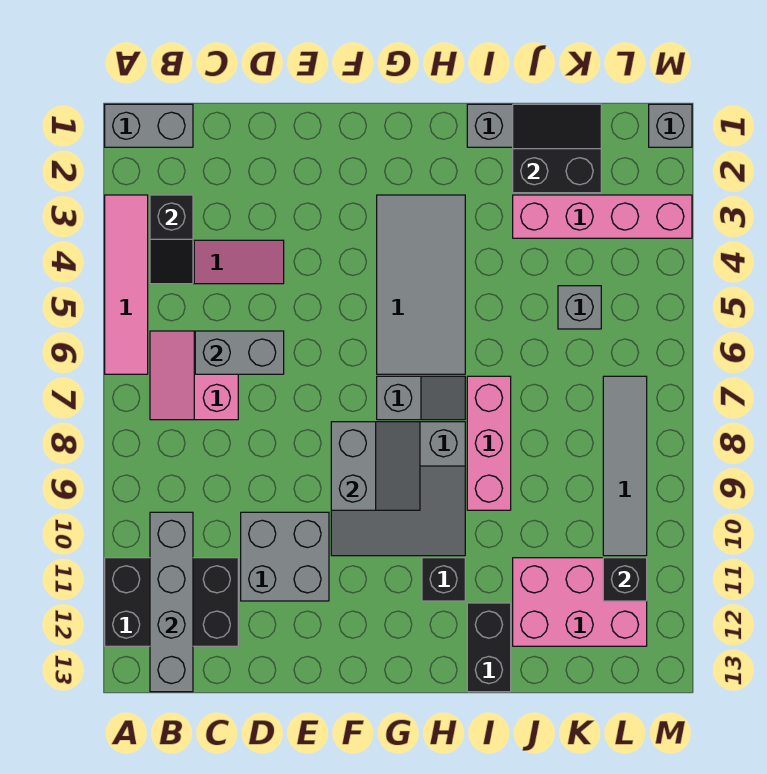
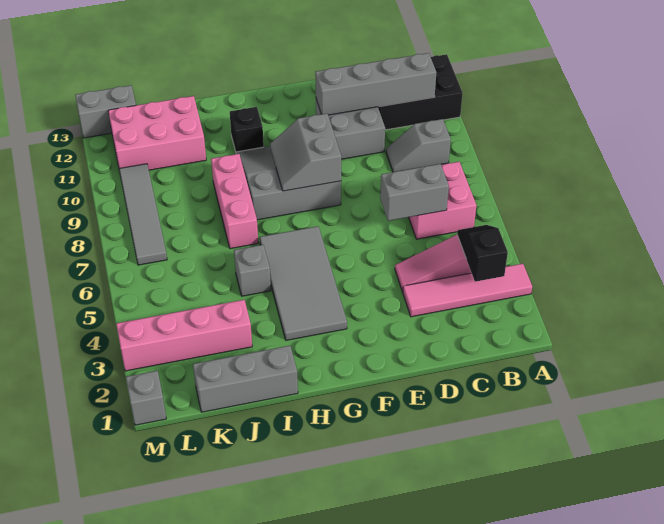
grey 1x2 brick [105,104,193,147] -> grey 1x2 brick moved to [75,85,136,138]
pink 1x4 tile [105,195,148,374] -> pink 1x4 tile turned to [403,264,532,317]
pink 2x2 slope [150,331,238,420] -> pink 2x2 brick [409,162,476,239]
grey 1x4 brick [150,512,193,692] -> grey 1x4 brick turned to [315,53,436,115]
grey 1x2 slope [377,376,465,420] -> grey 1x2 slope moved to [386,119,451,172]
black 1x2 brick [467,603,511,692] -> none
black 2x2 slope [513,104,601,193] -> none
grey 1x1 brick [558,286,601,329] -> grey 1x1 brick moved to [234,245,271,296]
black 1x1 brick [603,558,647,601] -> none

